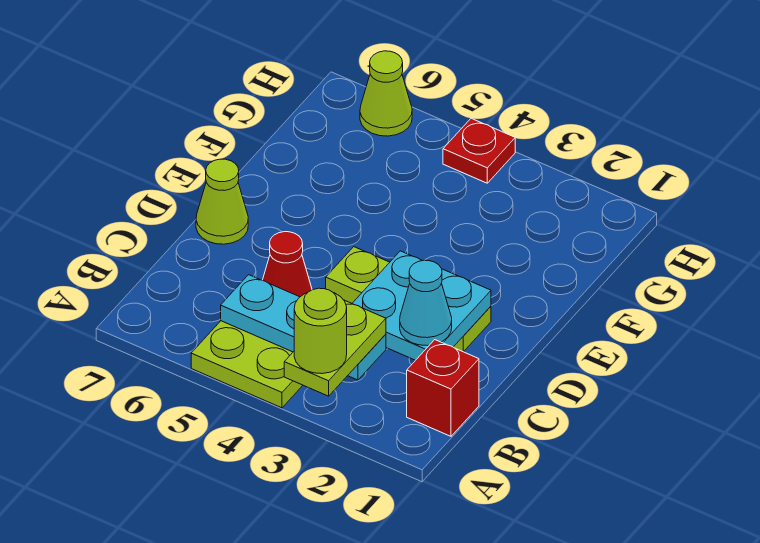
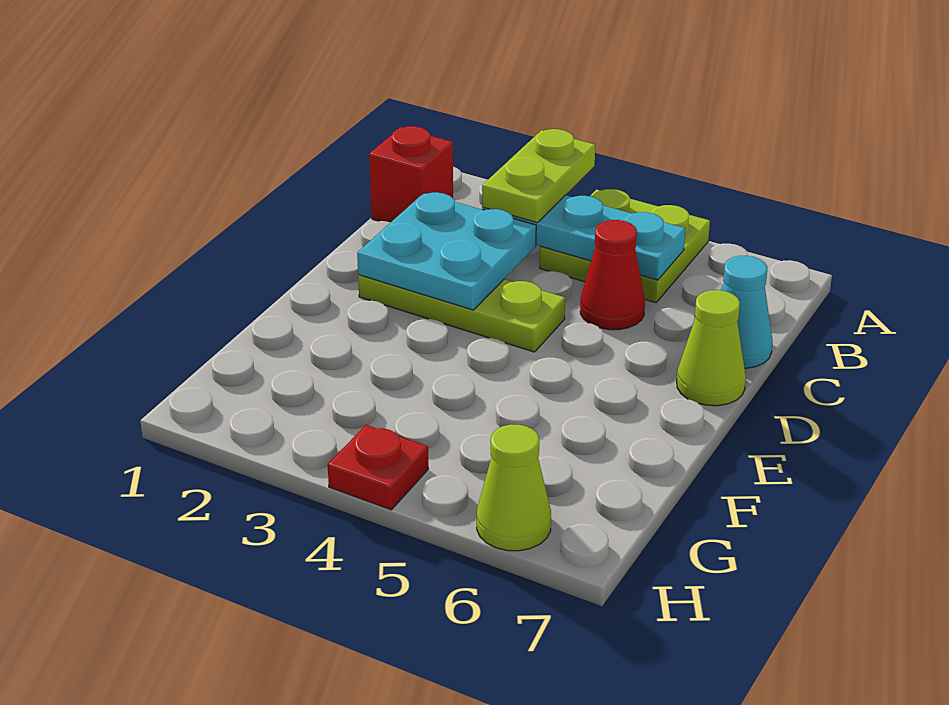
lime 1x1 round brick [294,288,347,374] -> none
cyan 1x1 cone [400,260,452,346] -> cyan 1x1 cone moved to [721,256,773,368]

